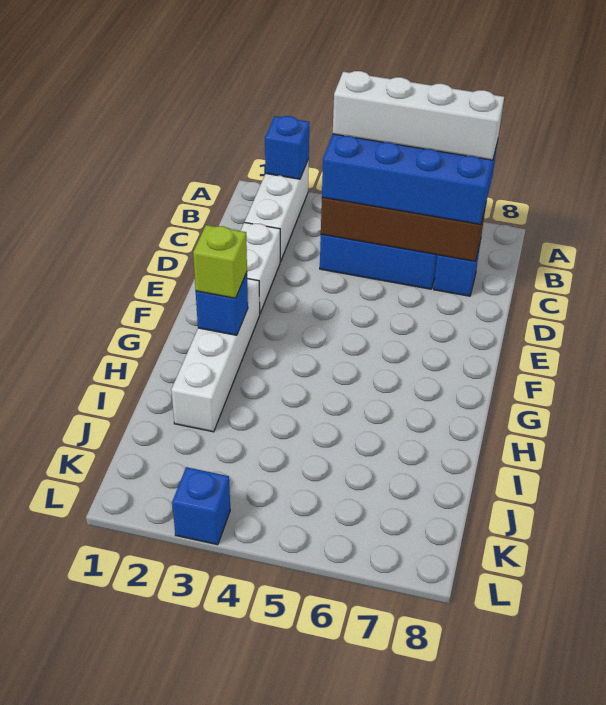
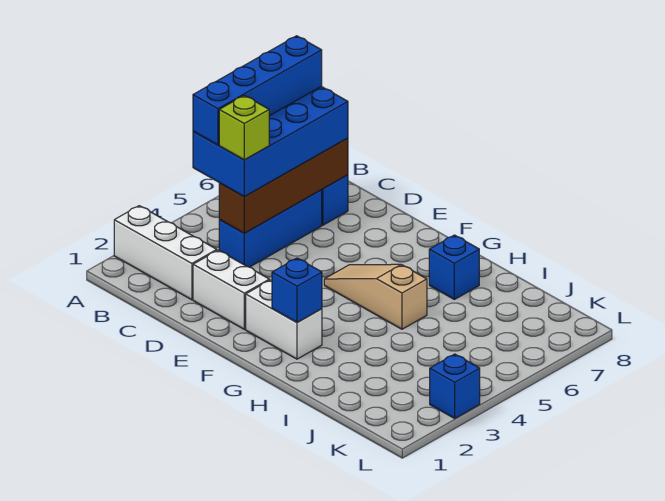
blue 1x1 brick [265,116,309,179] -> blue 1x1 brick moved to [429,235,479,299]
white 1x4 brick [333,71,504,160] -> blue 1x4 brick [193,36,322,145]
white 1x4 brick [171,279,260,432] -> white 1x2 brick [246,280,322,359]
none -> tan 1x3 slope [324,264,427,329]
lime 1x1 brick [193,225,247,298] -> lime 1x1 brick moved to [219,95,269,160]

